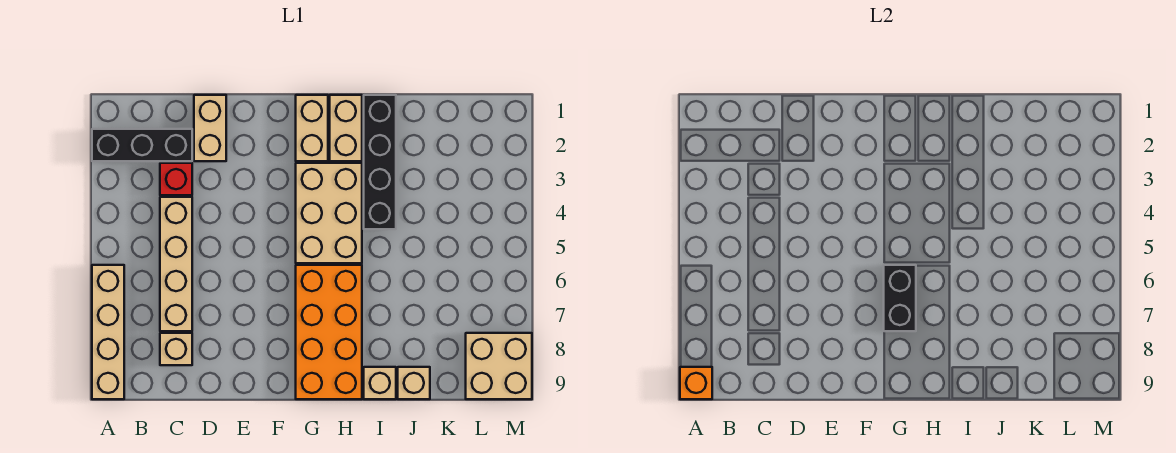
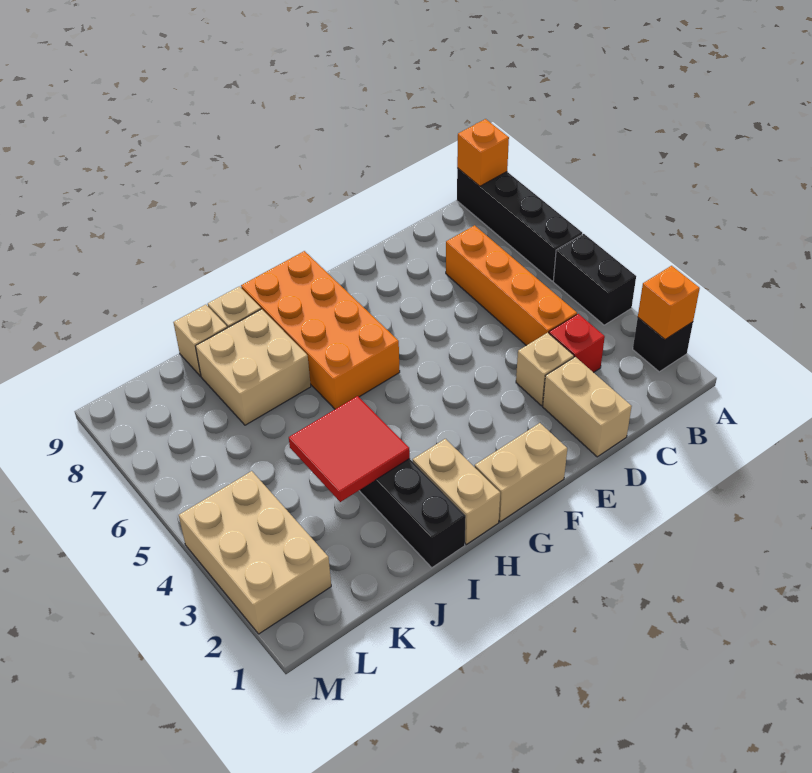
black 1x3 brick [92,129,192,161] -> black 1x1 brick [633,318,693,372]
none -> orange 1x1 brick [638,266,700,339]
tan 1x4 brick [92,265,124,399] -> black 1x4 brick [457,168,582,281]
tan 1x4 brick [160,197,192,331] -> orange 1x4 brick [446,225,577,346]
tan 1x1 brick [160,333,192,365] -> tan 1x1 brick moved to [516,333,574,406]
tan 1x2 brick [296,95,328,161] -> tan 1x2 brick turned to [475,423,567,522]
tan 2x3 brick [296,163,362,263] -> tan 2x3 brick moved to [179,471,331,634]
black 1x2 brick [884,265,916,331] -> black 1x2 brick moved to [553,234,636,325]
none -> red 2x2 tile [289,396,410,502]
tan 2x2 brick [466,333,532,399] -> tan 2x2 brick moved to [196,309,311,425]

